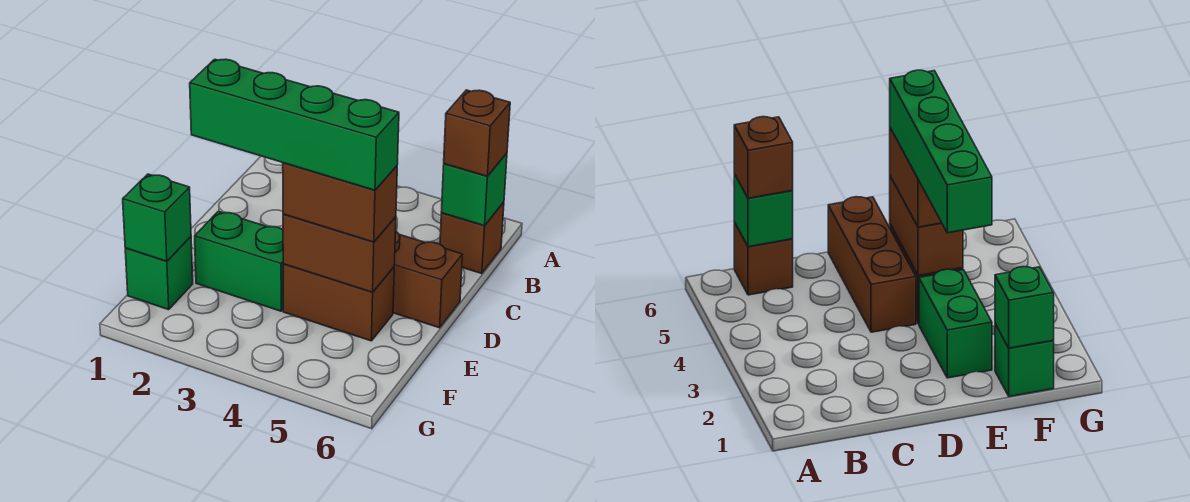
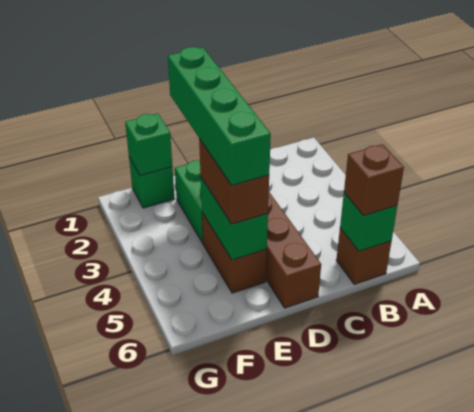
brown 1x2 brick [283,214,396,292] -> green 1x2 brick [201,178,268,260]

